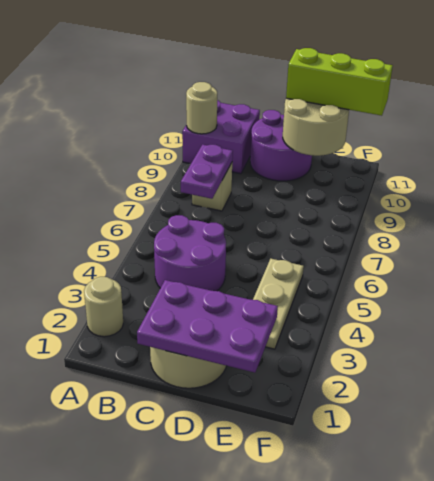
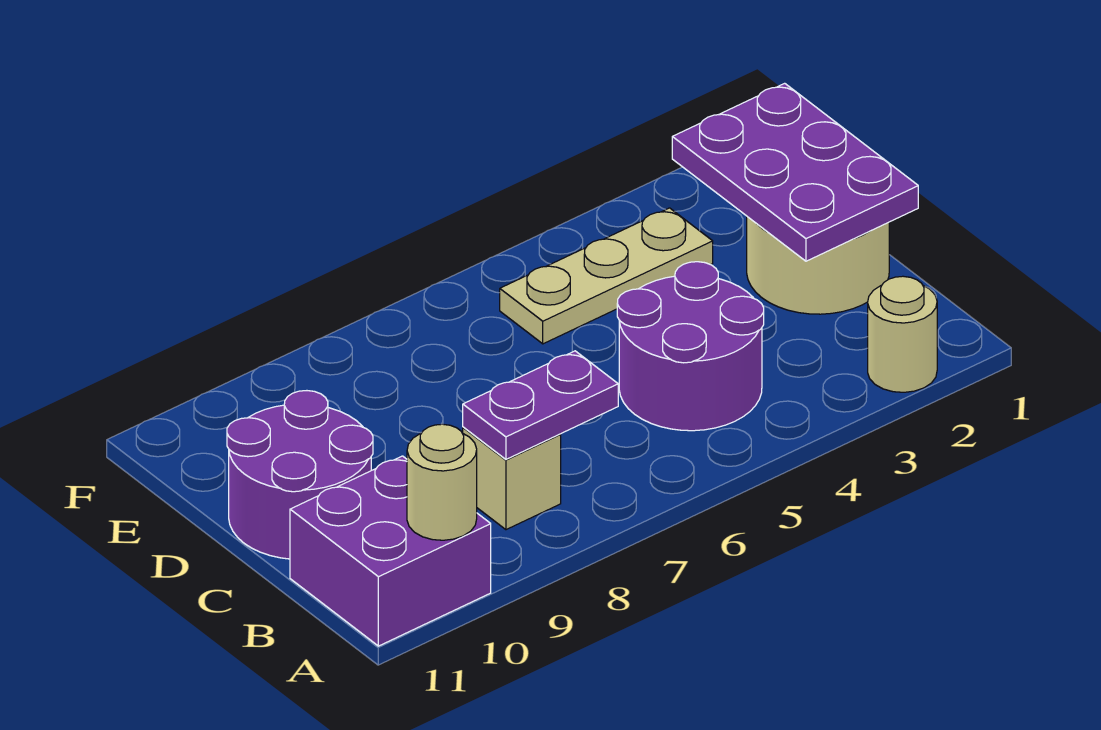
tan 2x2 round brick [283,98,349,156] -> none
lime 1x3 brick [286,48,393,116] -> none

